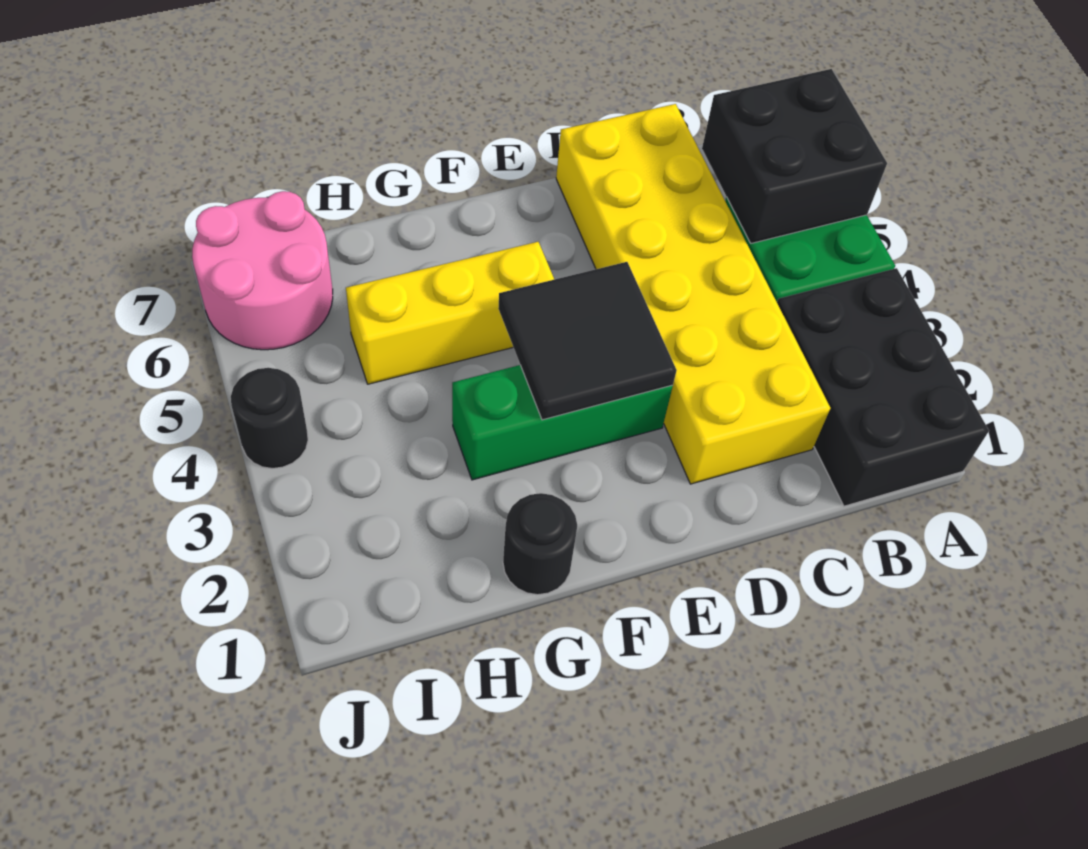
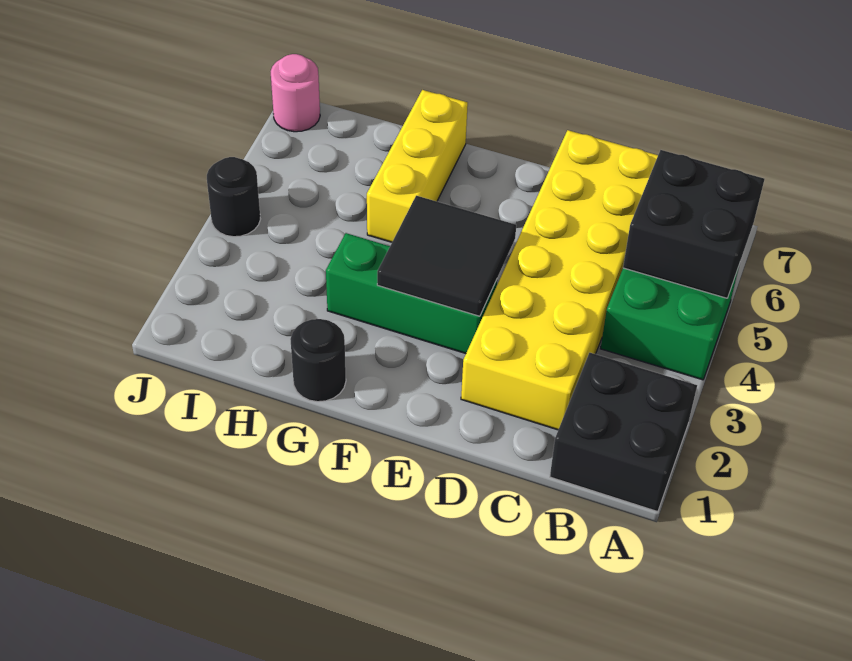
black 2x3 brick [777,268,989,506] -> black 2x2 brick [550,353,697,512]
yellow 1x3 brick [346,242,554,384] -> yellow 1x3 brick turned to [367,90,468,242]
pink 2x2 round brick [192,191,333,350] -> pink 1x1 round brick [271,54,320,132]

